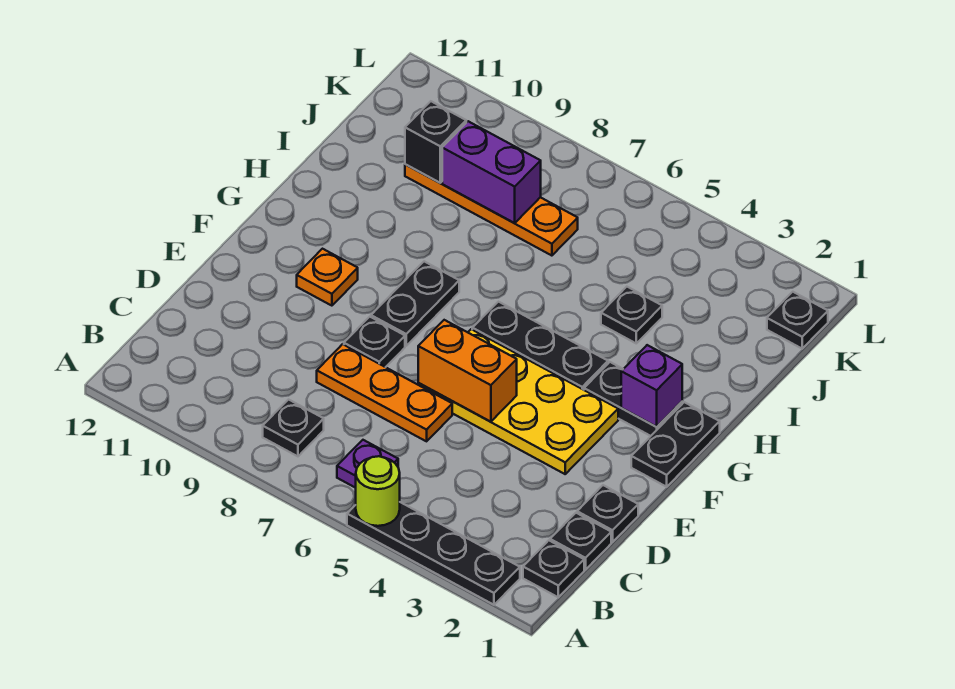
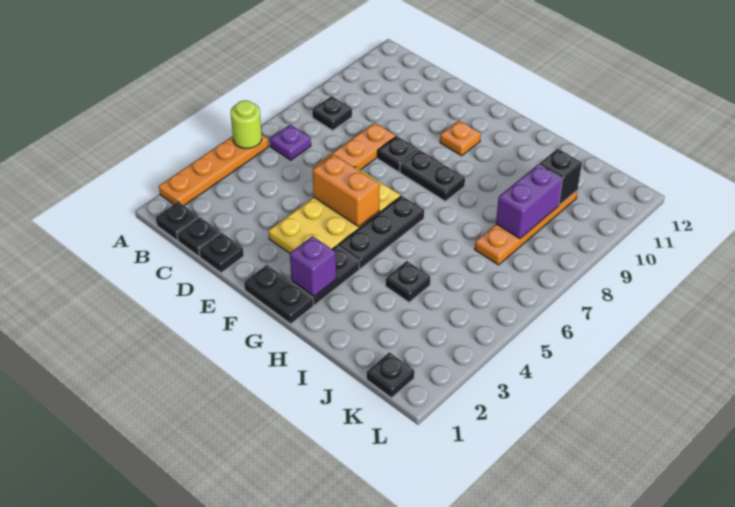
black 1x4 plate [347,502,520,605] -> orange 1x4 plate [159,135,268,205]
orange 1x2 brick [418,320,517,422] -> orange 1x2 brick turned to [313,155,380,227]

